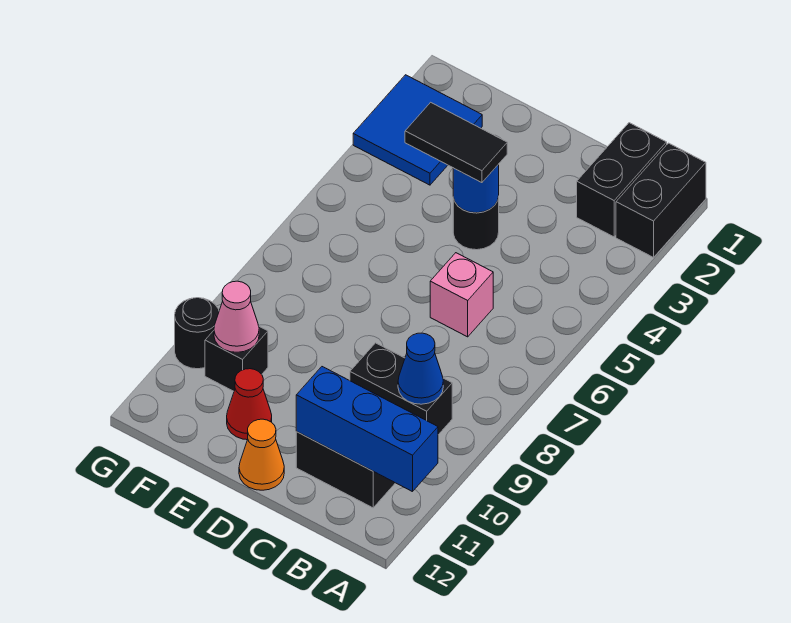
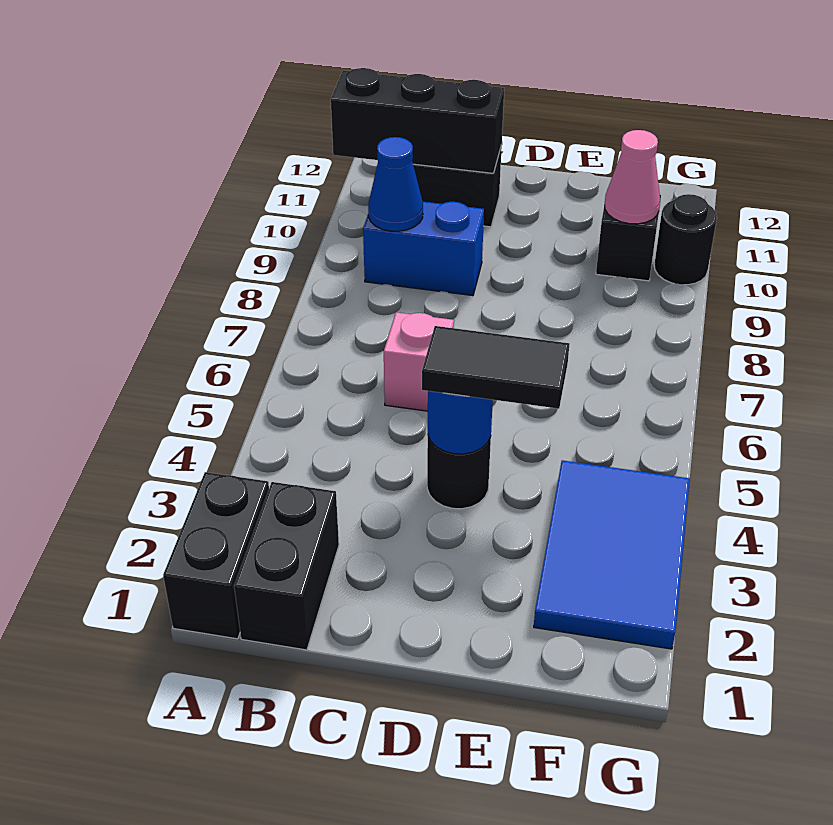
blue 1x3 brick [296,367,438,492] -> black 1x3 brick [331,68,504,173]
black 1x2 brick [350,343,452,435] -> blue 1x2 brick [363,202,484,296]
orange 1x1 cone [239,419,284,490] -> none
red 1x1 cone [227,369,272,440] -> none
blue 2x2 tile [353,75,482,185] -> blue 2x3 tile [534,460,690,649]

